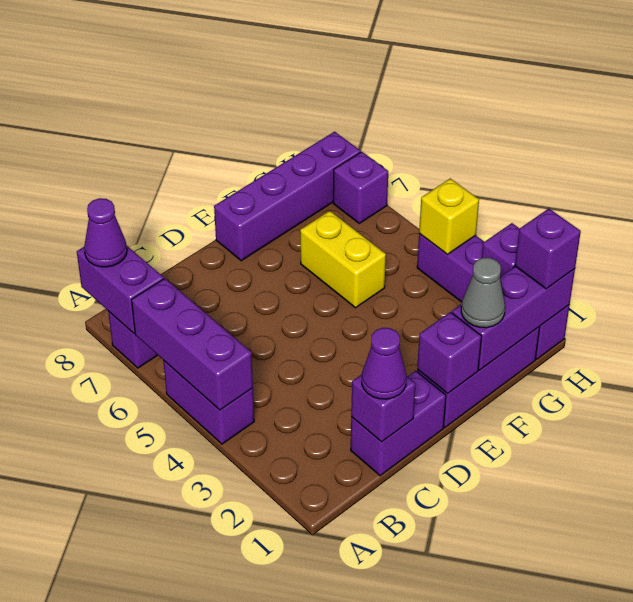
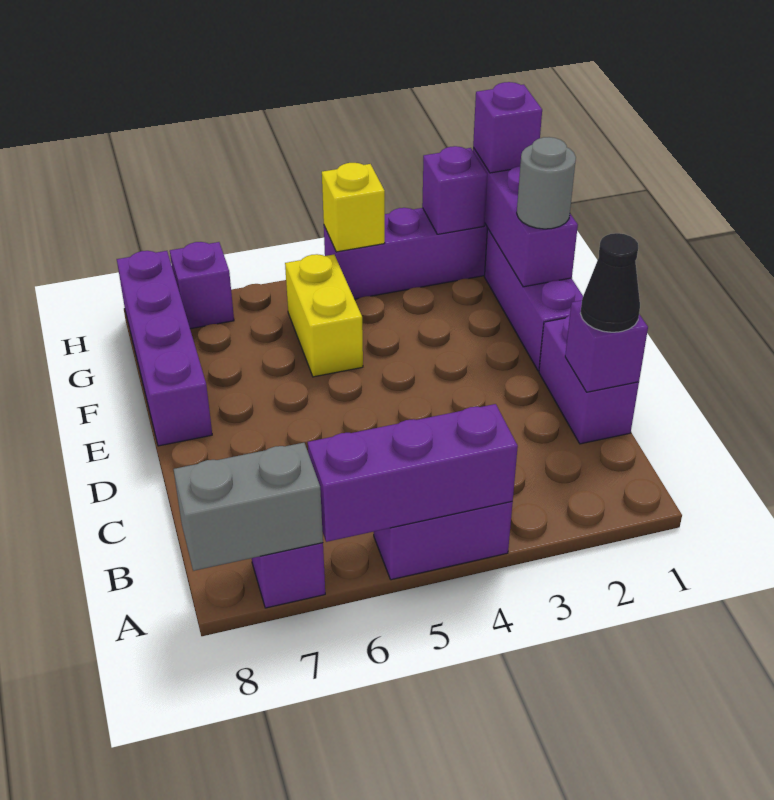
purple 1x2 brick [77,246,164,334] -> grey 1x2 brick [174,443,323,571]
purple 1x1 cone [84,198,127,267] -> none
purple 1x1 cone [362,328,406,399] -> black 1x1 cone [580,233,640,332]
purple 1x1 brick [417,312,482,394] -> none
grey 1x1 cone [461,258,505,328] -> grey 1x1 round brick [517,137,576,229]
yellow 1x2 brick [300,211,386,308] -> yellow 1x2 brick turned to [285,254,363,377]

